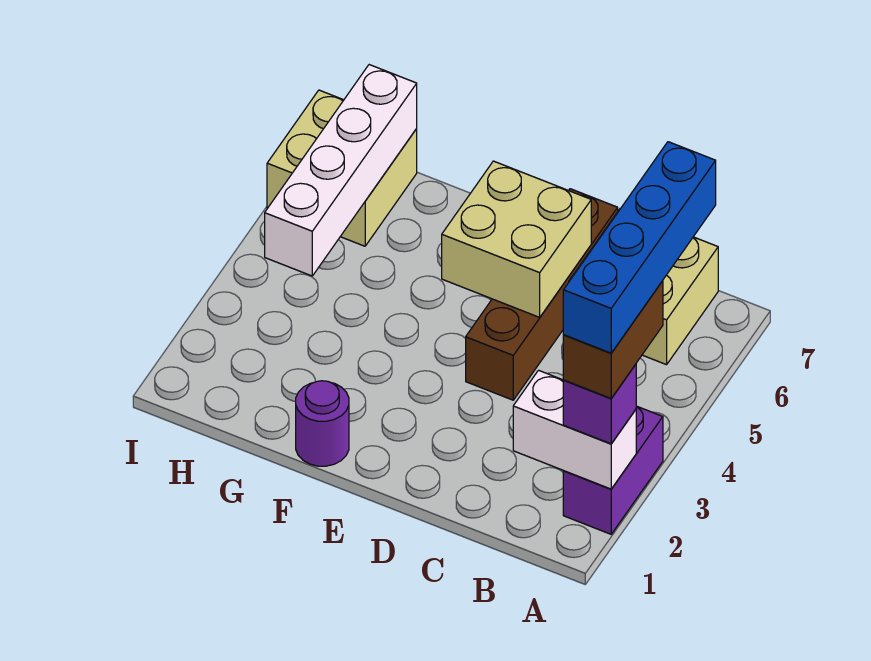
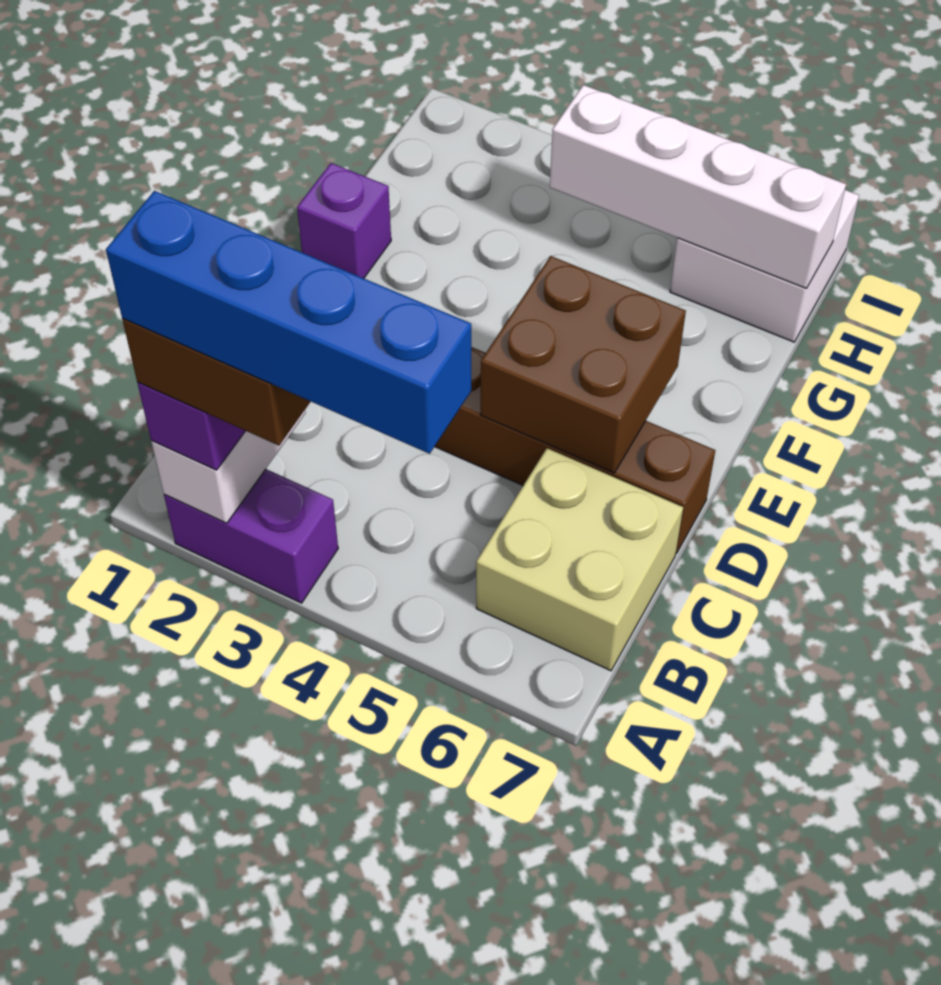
tan 2x2 brick [442,161,591,317] -> brown 2x2 brick [481,256,686,473]
purple 1x1 round brick [296,381,349,466] -> purple 1x1 brick [297,163,391,278]
tan 2x2 brick [267,90,417,246] -> white 2x2 brick [670,190,859,342]

